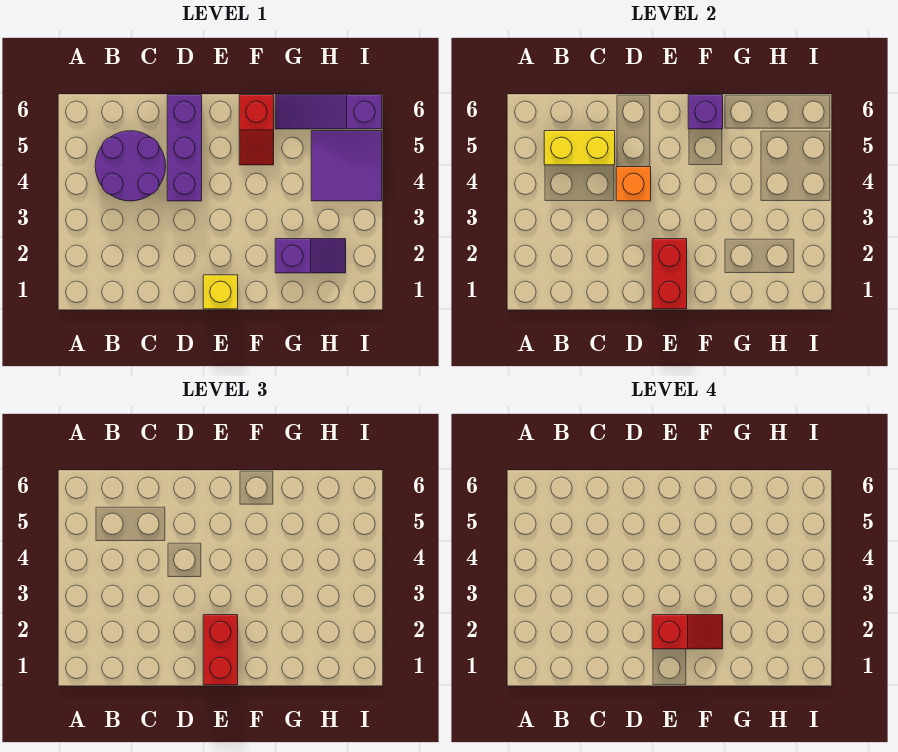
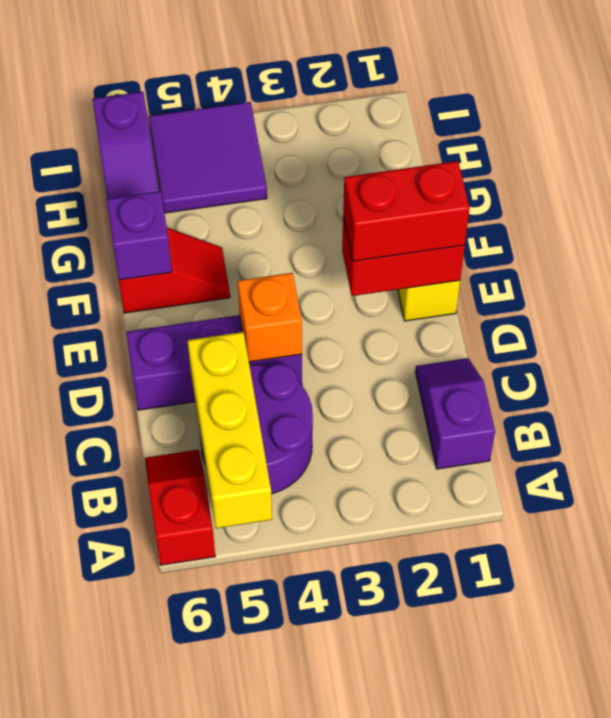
yellow 1x2 brick [544,131,615,165] -> yellow 1x3 brick [187,332,272,528]
red 1x2 slope [652,615,723,649] -> red 1x2 slope moved to [145,450,215,565]
purple 1x2 slope [275,239,346,273] -> purple 1x2 slope moved to [415,358,495,469]

